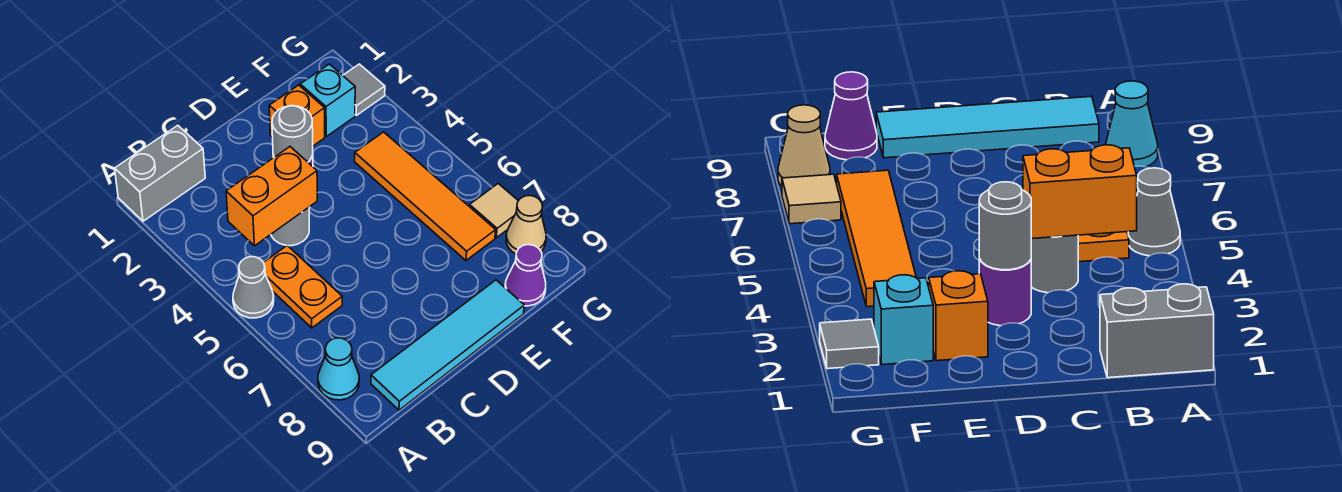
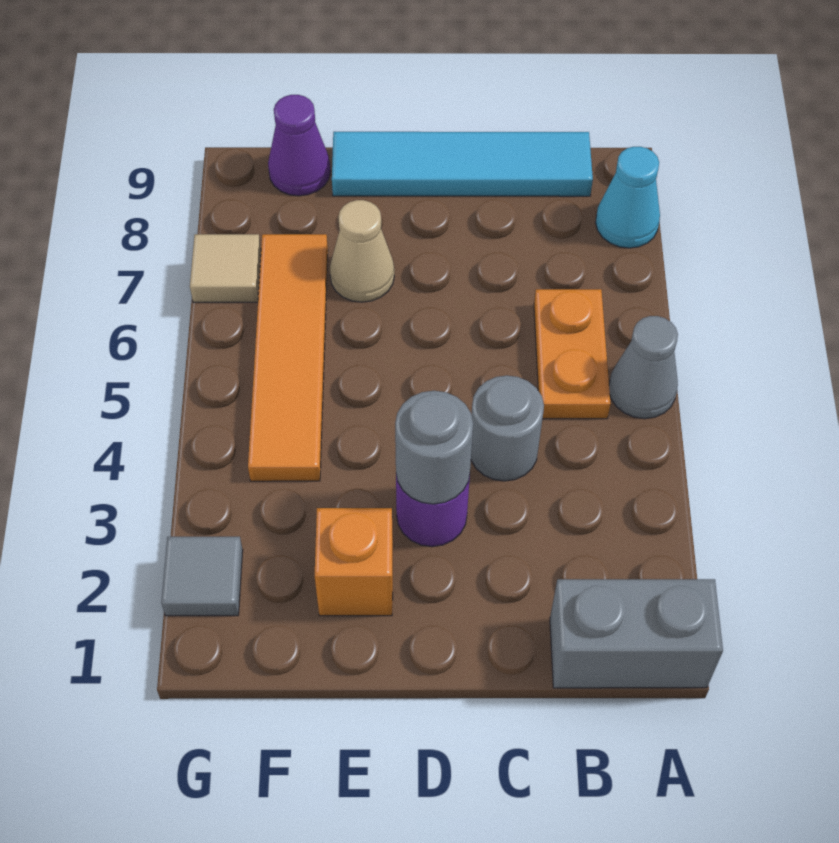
orange 1x2 brick [226,147,317,246] -> none
cyan 1x1 brick [300,64,355,136] -> none
tan 1x1 cone [506,196,546,254] -> tan 1x1 cone moved to [330,200,394,302]

